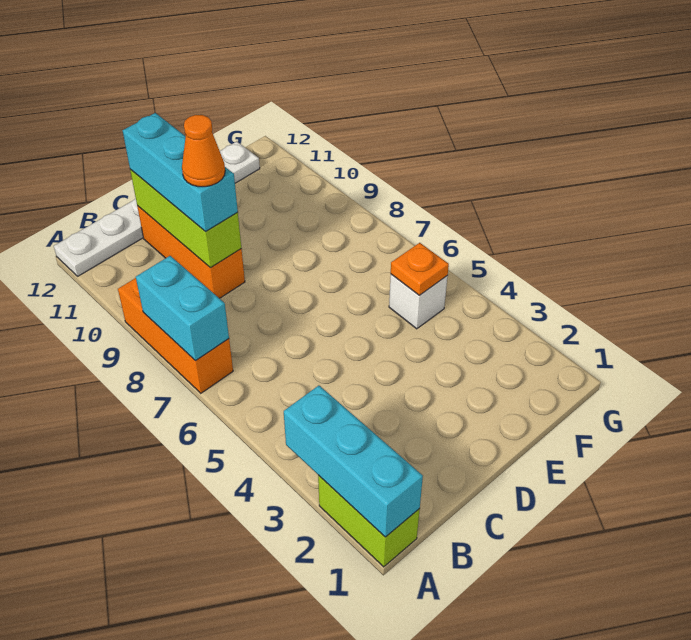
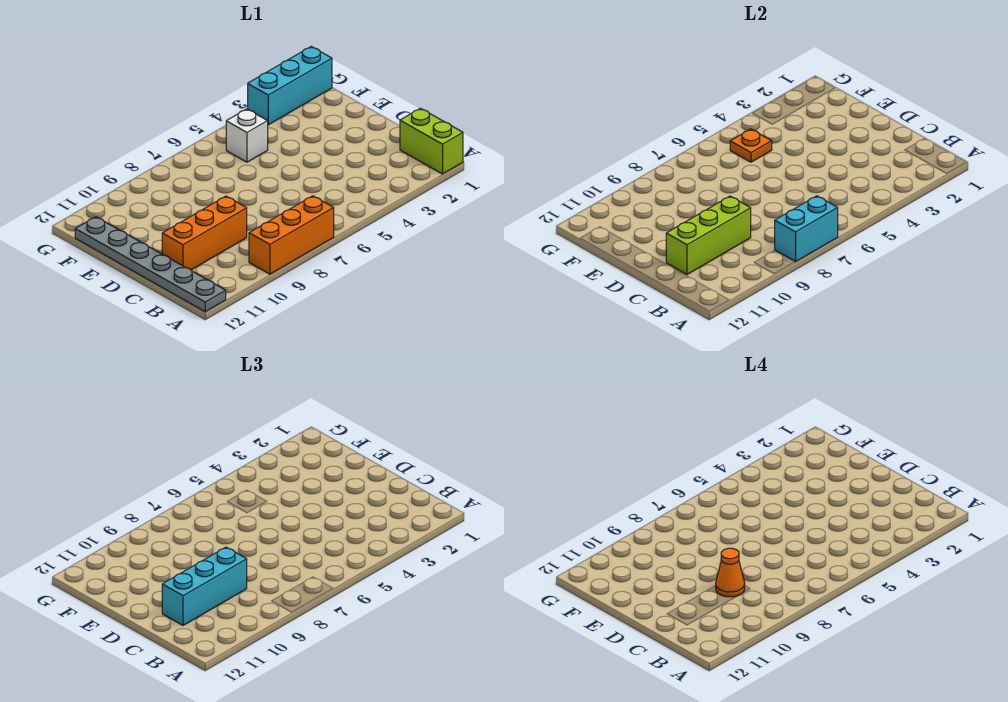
lime 1x2 brick [318,475,420,567] -> lime 1x2 brick turned to [400,108,463,174]
cyan 1x3 brick [284,386,423,537] -> cyan 1x3 brick moved to [248,47,332,125]
white 1x6 plate [54,141,260,276] -> grey 1x6 plate [75,217,226,312]

